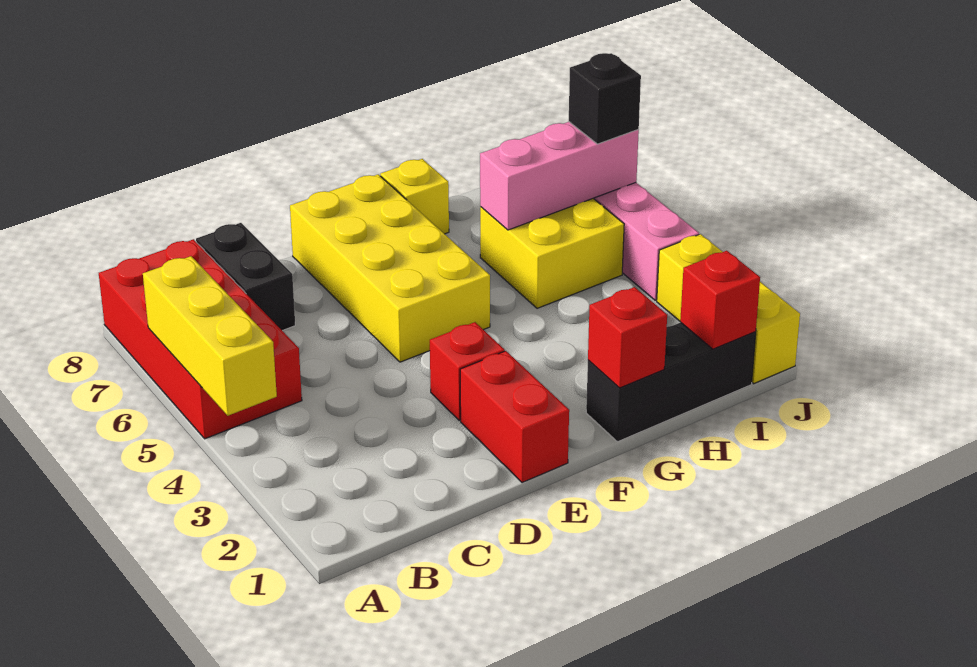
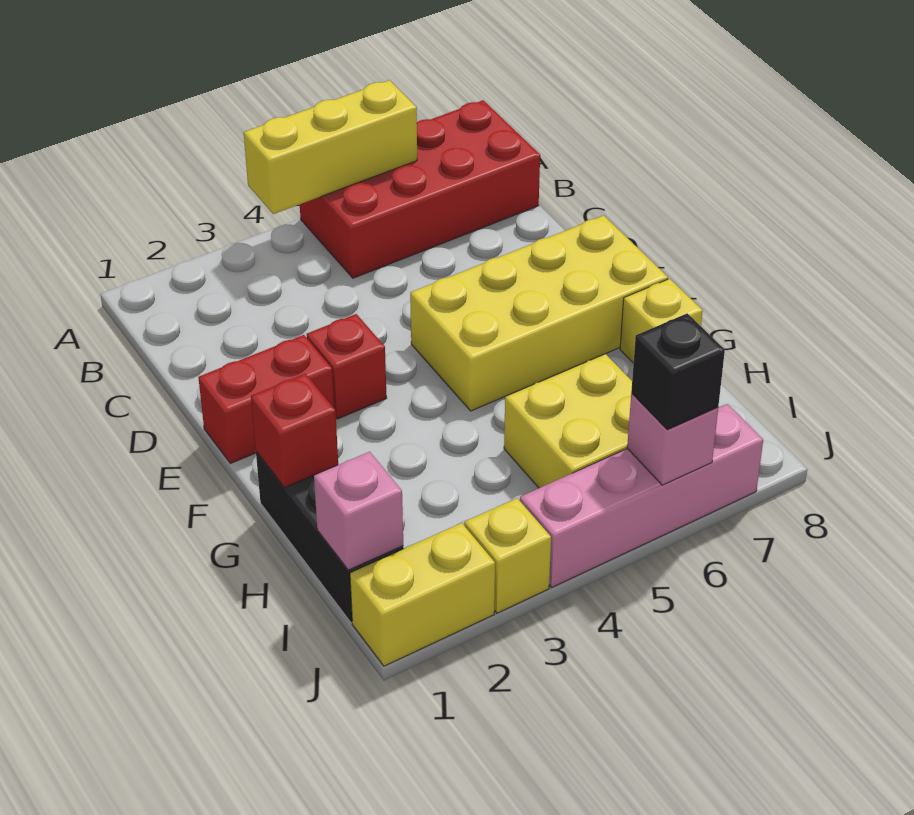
black 1x2 brick [196,223,295,331] -> none
pink 1x3 brick [480,122,639,230] -> pink 1x1 brick [627,394,718,485]
red 1x1 brick [680,251,760,349] -> pink 1x1 brick [314,452,403,570]

